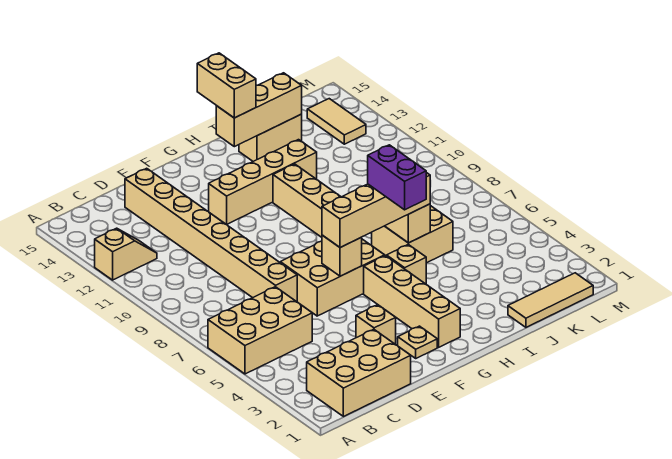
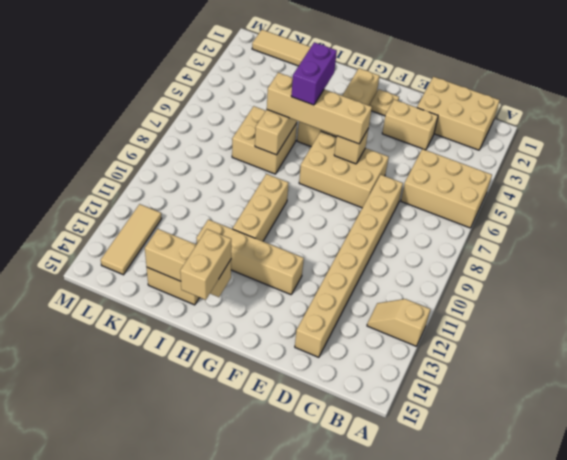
tan 1x1 brick [356,305,396,345] -> tan 1x2 brick [382,100,438,150]
tan 1x2 tile [307,99,366,144] -> tan 1x3 tile [101,204,162,275]

